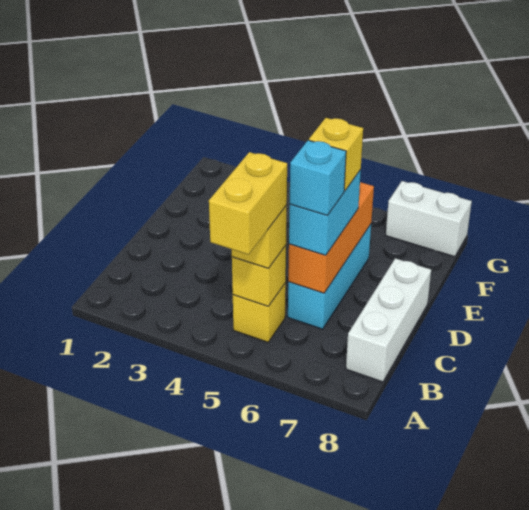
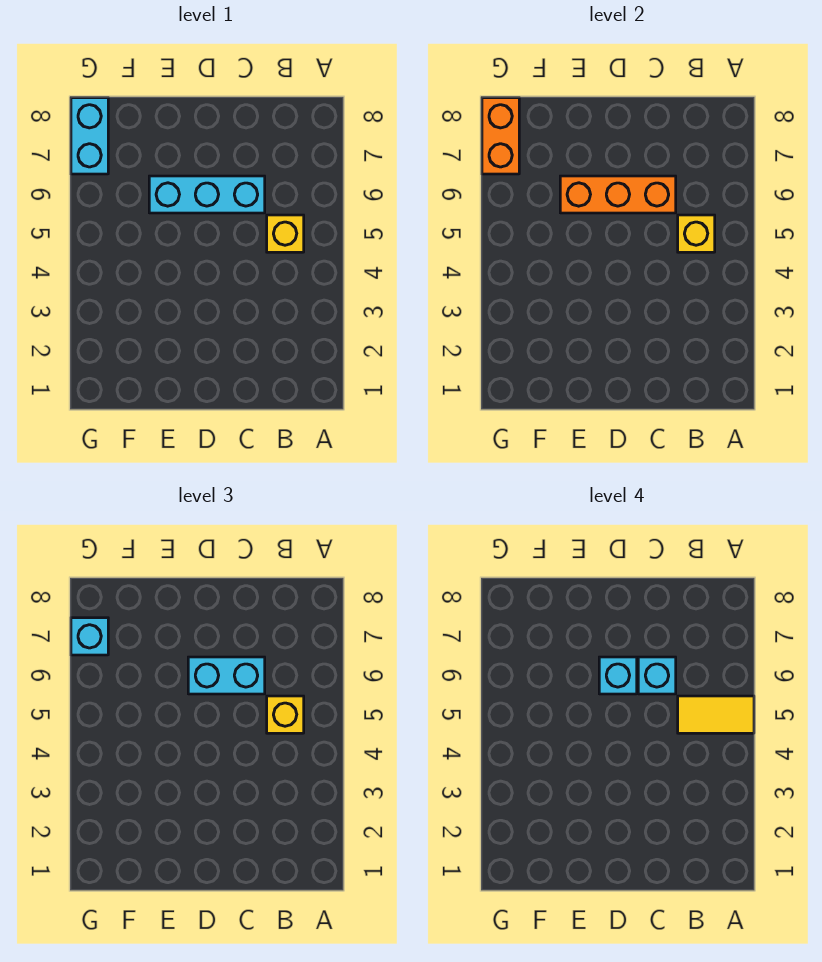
yellow 1x2 brick [209,152,287,255] -> yellow 1x2 tile [678,696,754,733]
white 1x3 brick [346,258,431,382] -> none
yellow 1x1 brick [309,118,363,191] -> cyan 1x1 brick [599,657,637,694]
white 1x2 brick [386,181,472,257] -> cyan 1x2 brick [71,98,108,174]
none -> orange 1x2 brick [482,98,519,174]
none -> cyan 1x1 brick [71,618,108,655]

